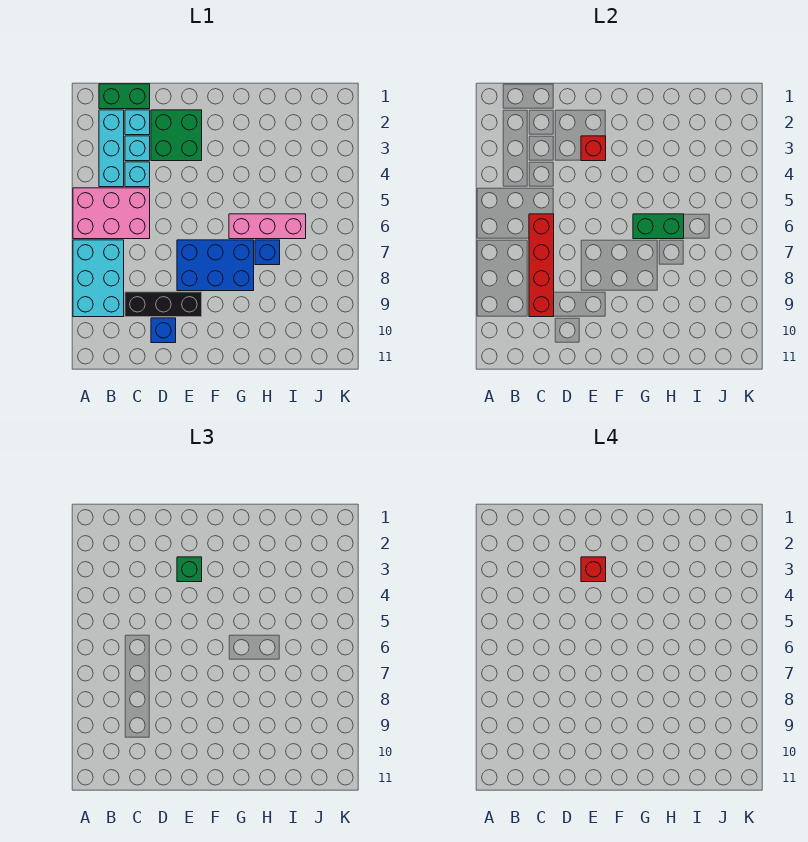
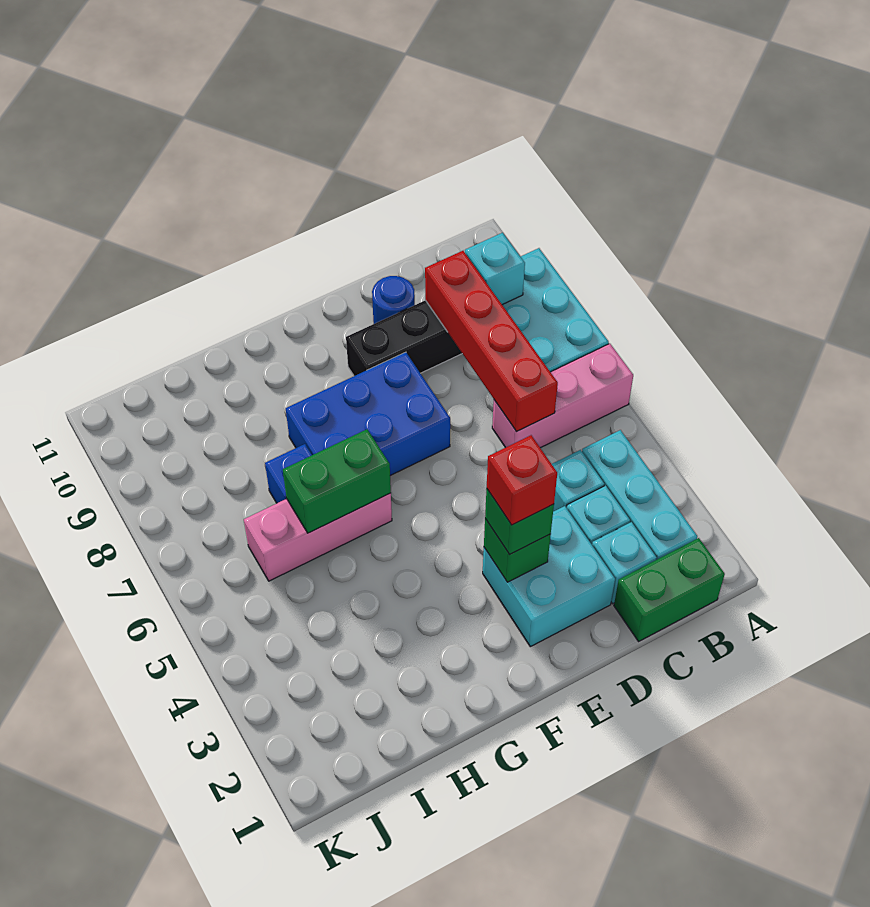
pink 2x3 brick [73,188,150,239] -> pink 1x3 brick [492,344,633,448]
none -> cyan 1x1 brick [465,233,525,305]
green 2x2 brick [151,110,202,161] -> cyan 2x2 brick [483,506,615,647]
blue 1x1 brick [151,318,176,343] -> blue 1x1 round brick [372,276,415,324]
red 1x1 brick [581,136,606,161] -> green 1x1 brick [484,519,551,582]

